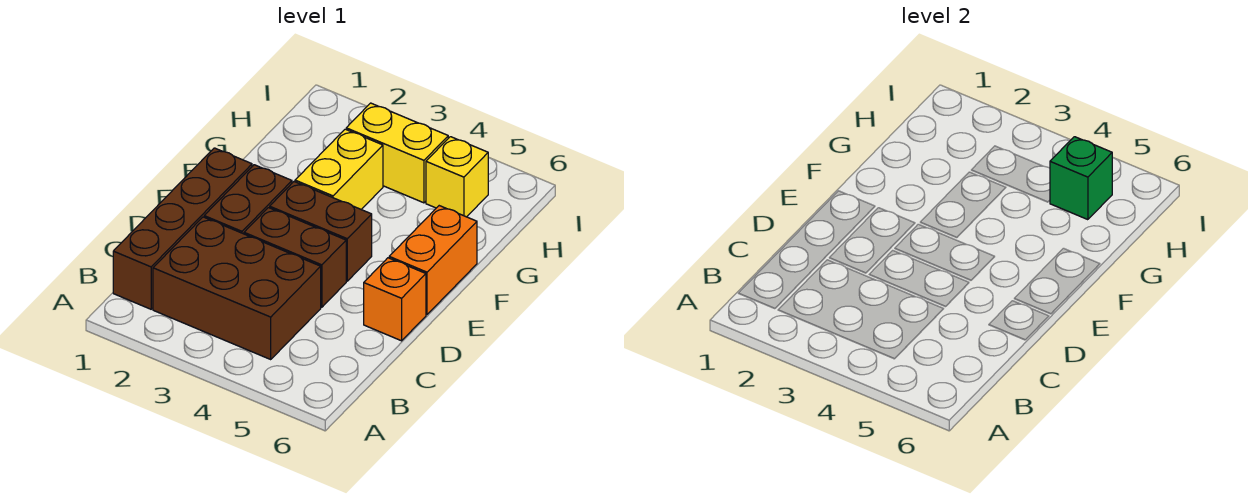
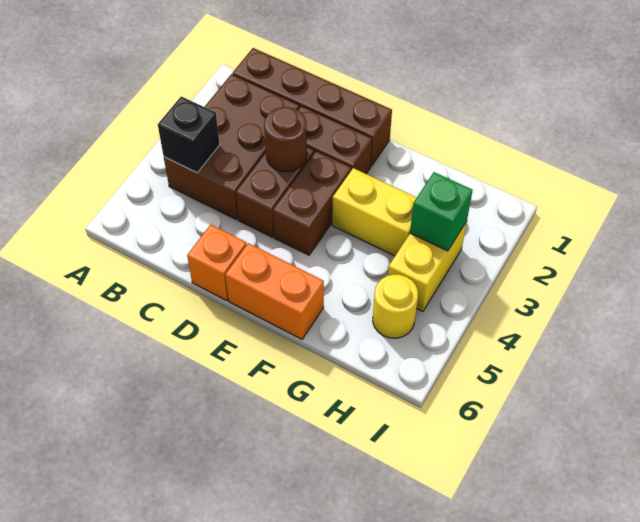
none -> black 1x1 brick [158,96,220,173]
none -> brown 1x1 round brick [264,107,307,172]
yellow 1x1 brick [426,137,489,217] -> yellow 1x1 round brick [373,274,418,338]
green 1x1 brick [1050,137,1113,220] -> green 1x1 brick moved to [410,172,473,251]

